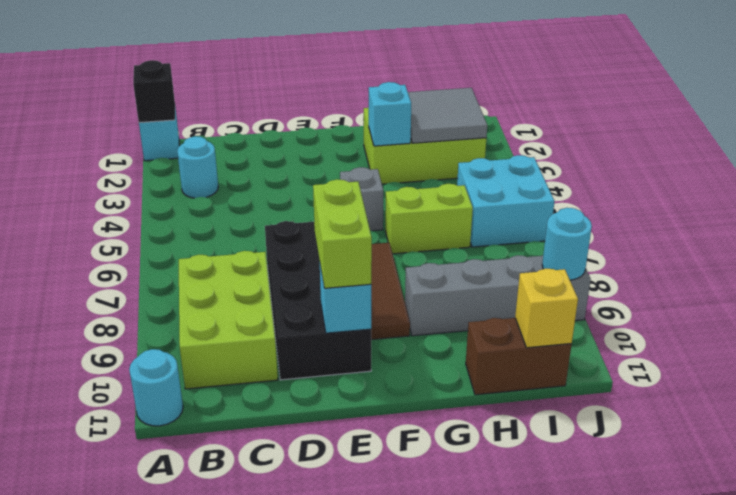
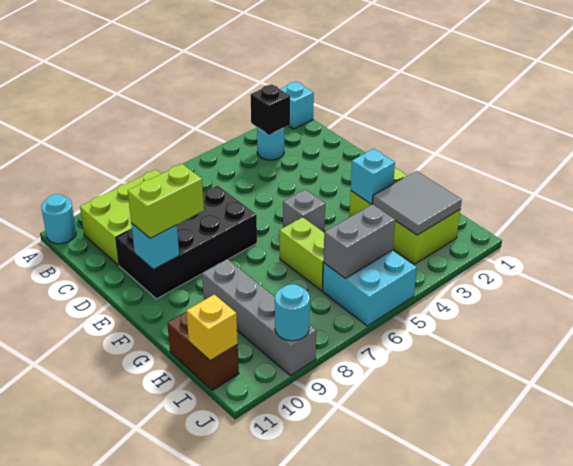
black 1x1 brick [133,60,175,123] -> black 1x1 brick moved to [251,84,290,135]
brown 1x3 tile [371,243,410,340] -> none
none -> grey 1x2 brick [323,204,395,278]

